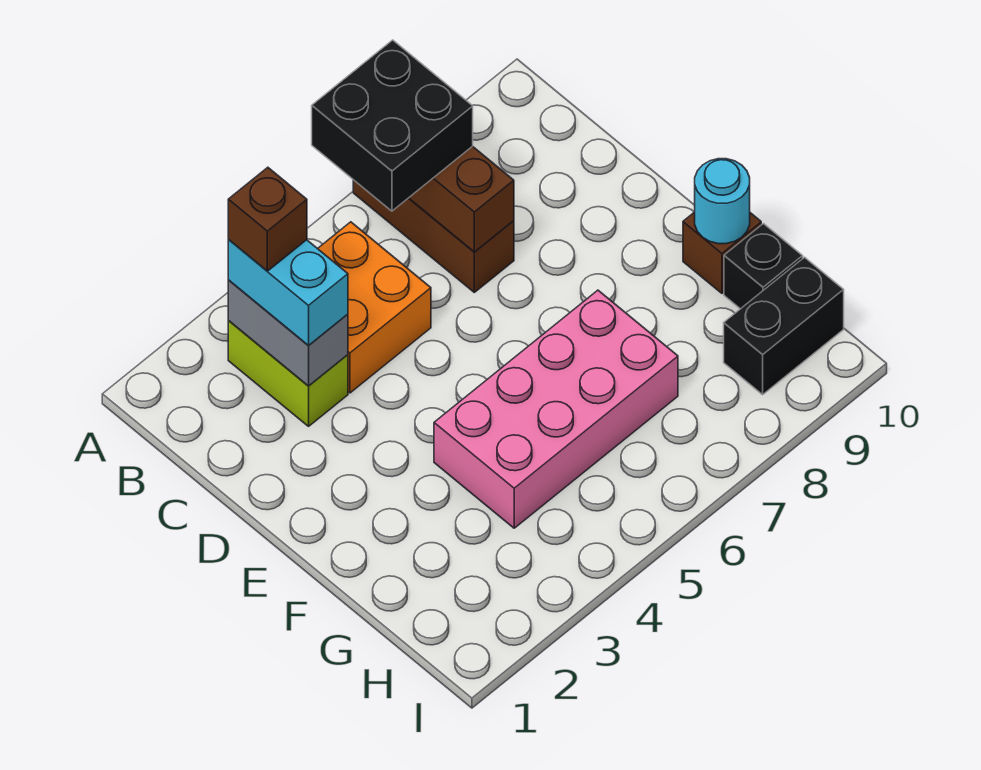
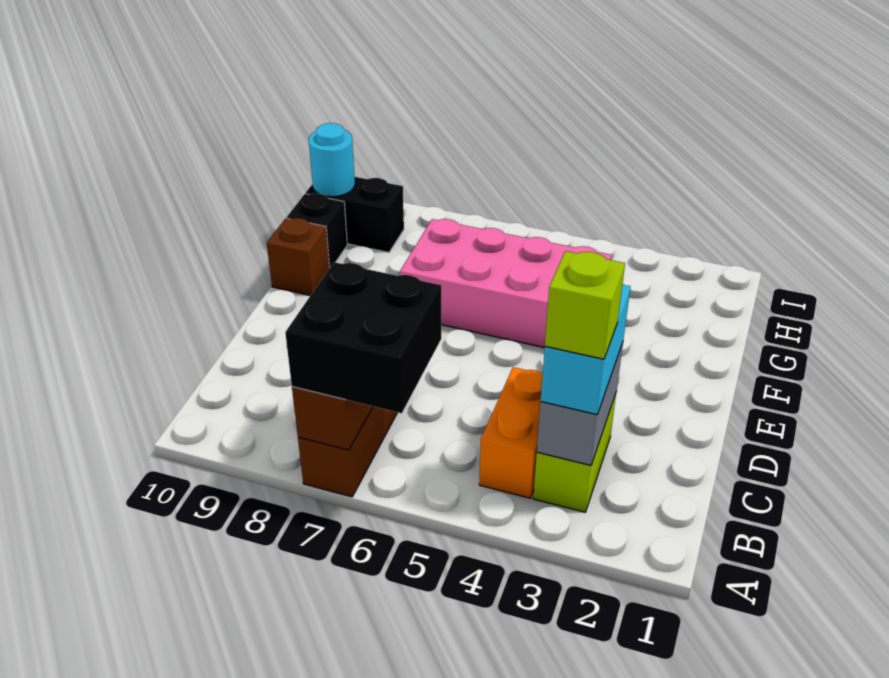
brown 1x1 brick [228,167,307,271] -> lime 1x1 brick [545,251,625,359]
orange 2x2 brick [318,222,431,393] -> orange 1x2 brick [479,367,543,498]
cyan 1x1 round brick [695,159,750,244] -> cyan 1x1 round brick moved to [309,123,355,197]

